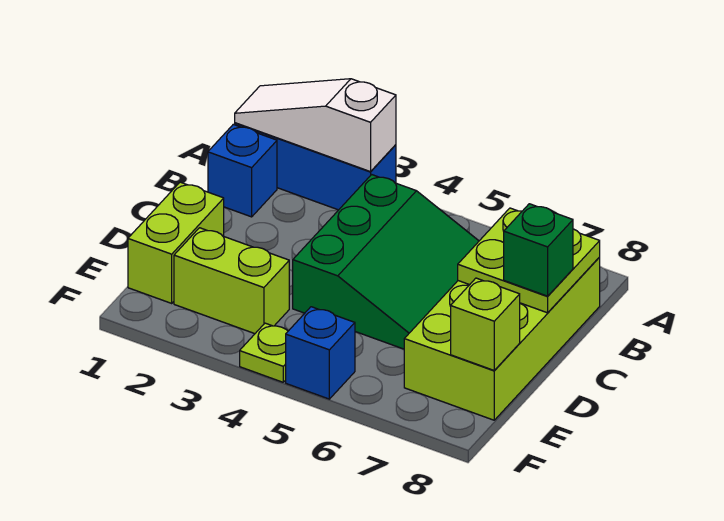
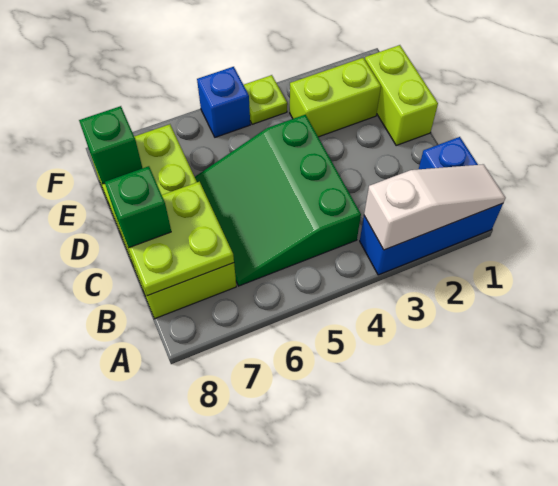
lime 1x1 brick [451,278,520,371] -> green 1x1 brick [79,106,142,184]

